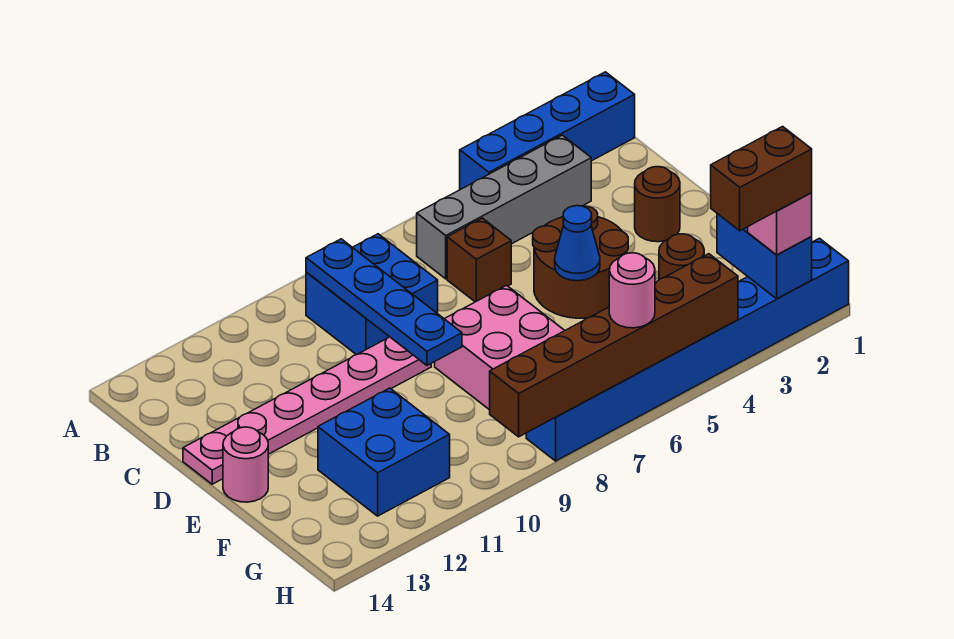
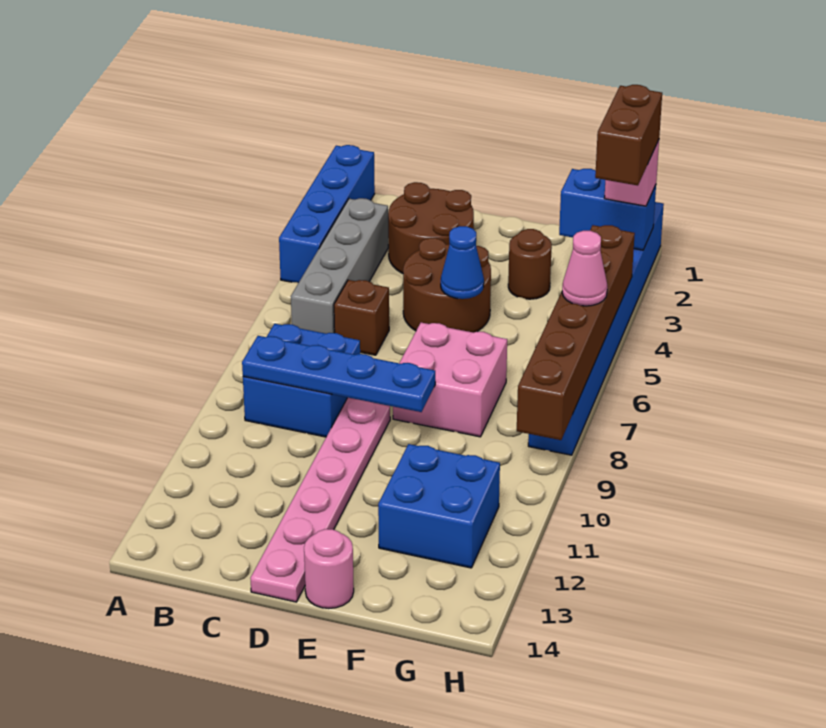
brown 1x1 round brick [635,167,680,242] -> brown 2x2 round brick [388,182,474,273]
pink 1x1 round brick [609,253,655,328] -> pink 1x1 cone [562,231,607,306]

